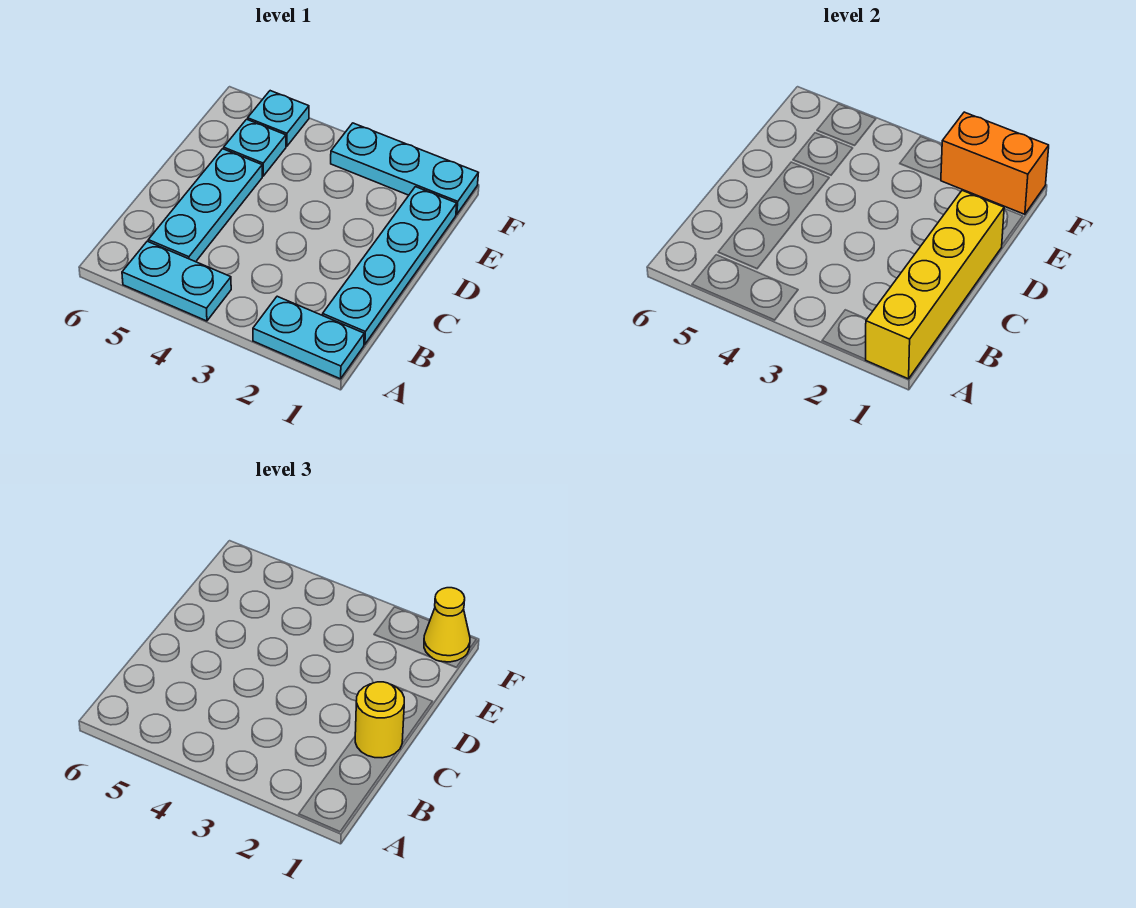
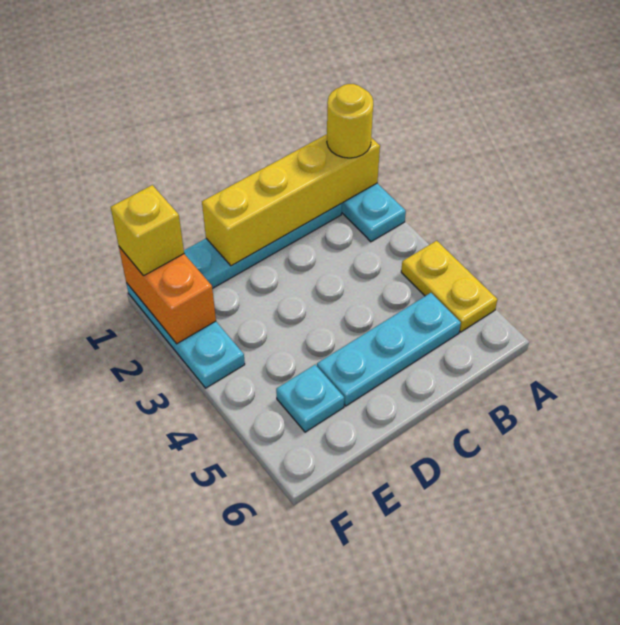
cyan 1x2 plate [122,241,231,321] -> yellow 1x2 plate [401,241,497,332]
yellow 1x1 round brick [355,682,404,758] -> yellow 1x1 round brick moved to [327,84,373,158]
yellow 1x1 cone [424,588,470,662] -> yellow 1x1 brick [111,185,184,276]
cyan 1x1 plate [248,91,309,146] -> none

